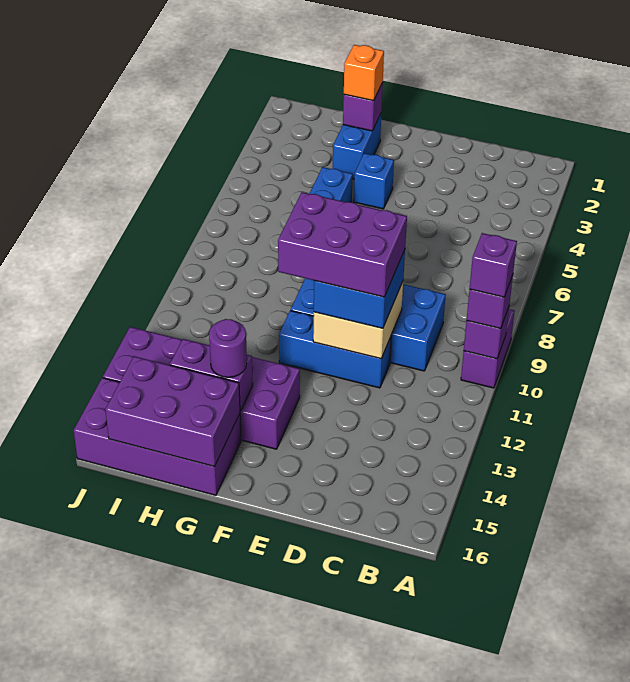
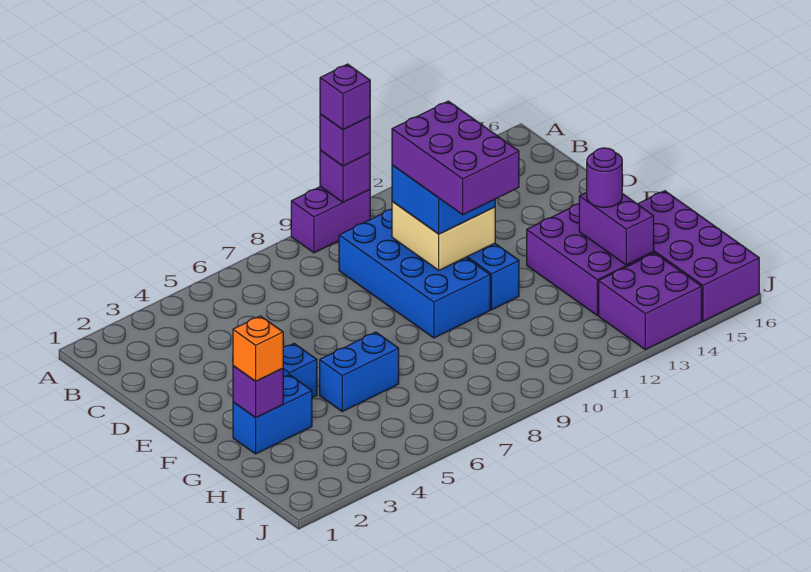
purple 2x3 brick [105,356,240,467] -> none

